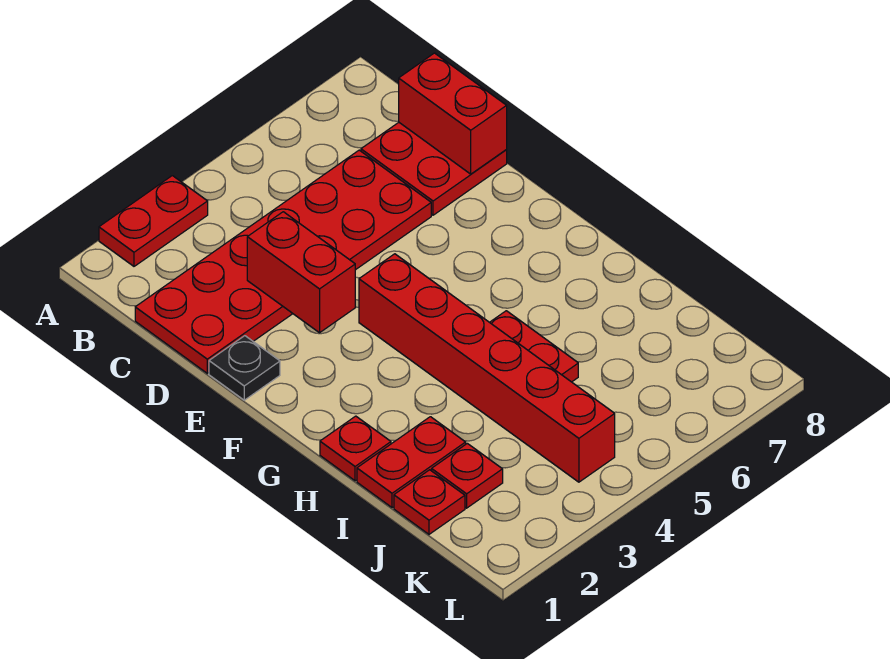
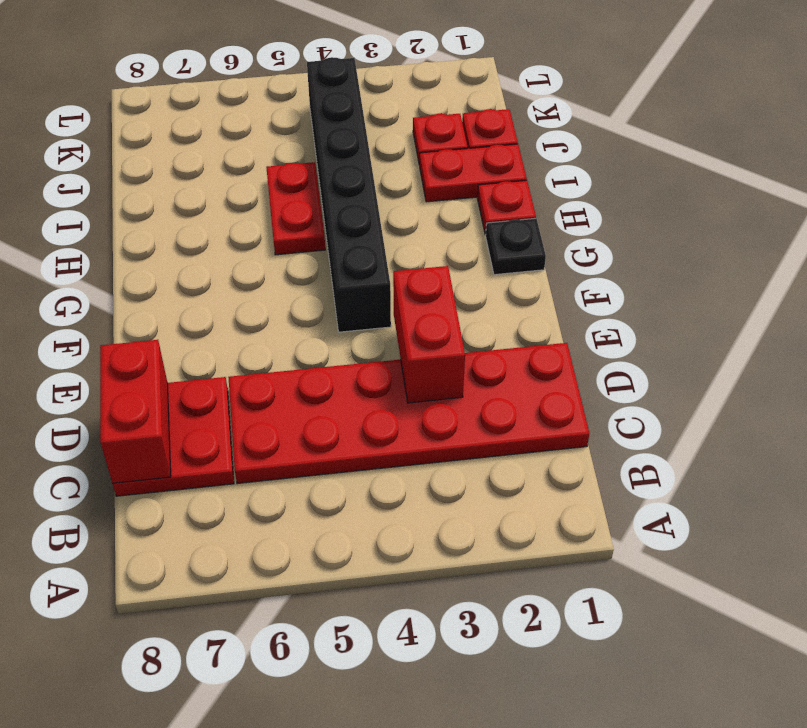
red 1x2 plate [99,176,208,266] -> none
black 1x1 plate [209,336,280,400] -> black 1x1 plate moved to [486,218,546,275]
red 1x6 brick [359,254,615,482] -> black 1x6 brick [307,57,391,332]

